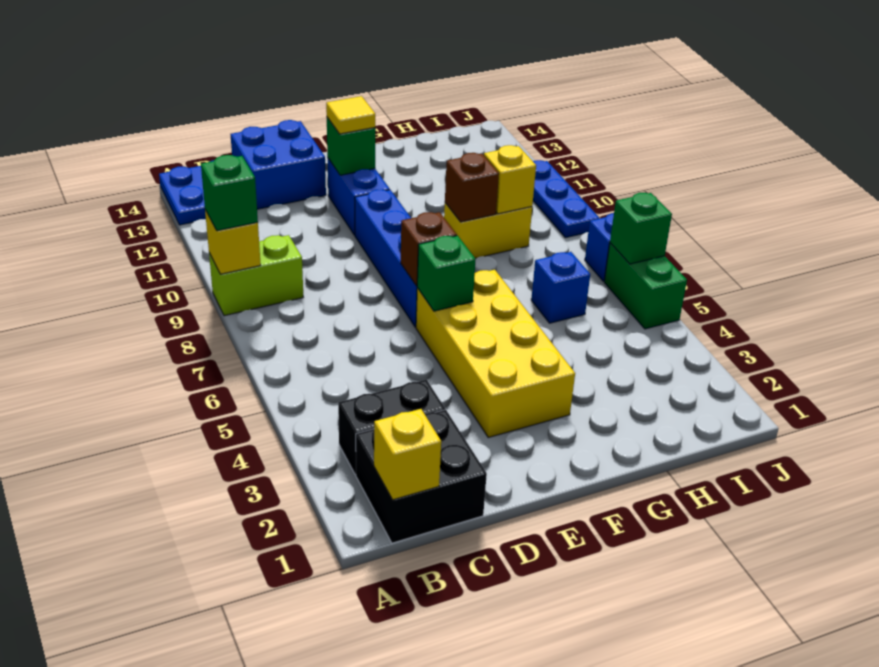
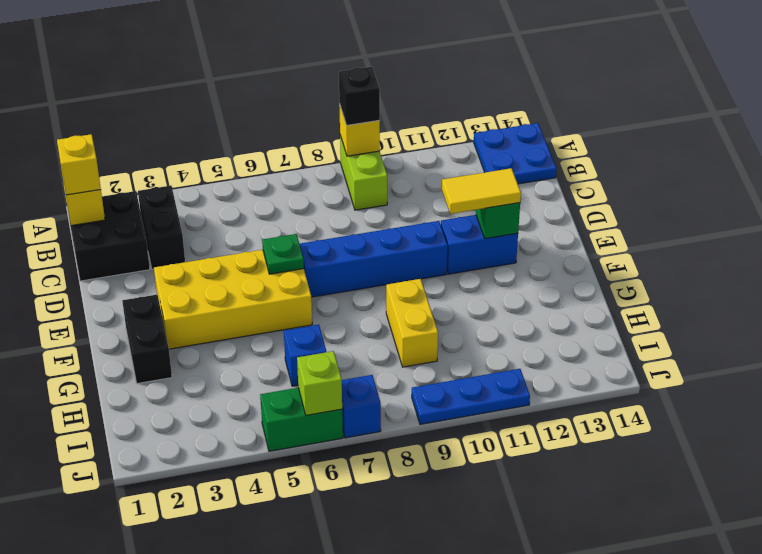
green 1x1 brick [201,155,258,231] -> black 1x1 brick [339,67,380,125]
blue 2x2 brick [230,120,326,209] -> none
green 1x1 brick [417,236,476,311] -> green 1x1 plate [262,234,304,274]
brown 1x1 brick [401,212,457,286] -> none
yellow 1x1 tile [326,96,375,134] -> yellow 1x2 tile [442,168,521,214]
none -> black 1x2 brick [122,295,172,384]
brown 1x1 brick [445,153,499,222] -> none
yellow 1x1 brick [484,145,536,214] -> yellow 1x1 brick moved to [57,134,101,195]
green 1x1 brick [610,193,672,264] -> lime 1x1 brick [297,351,342,415]

